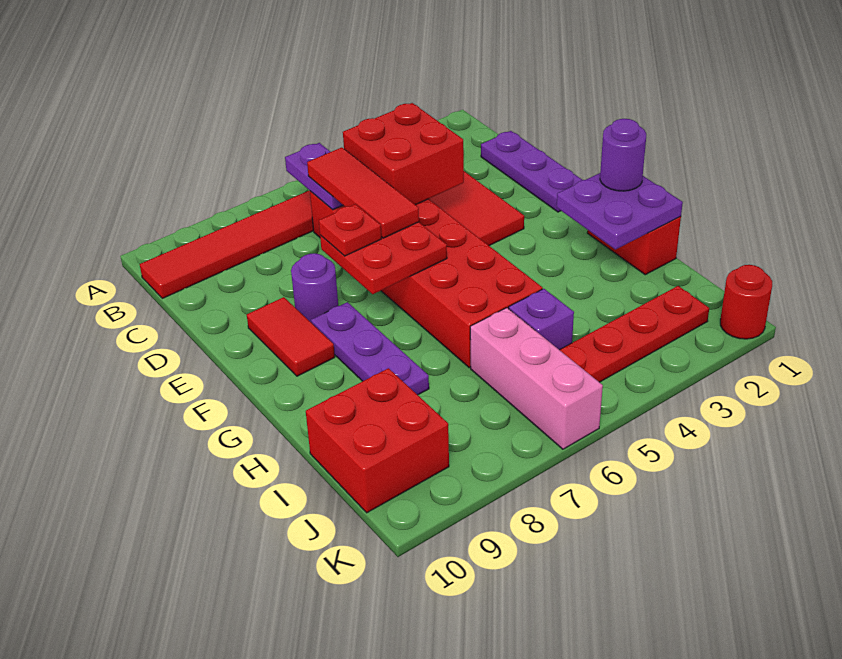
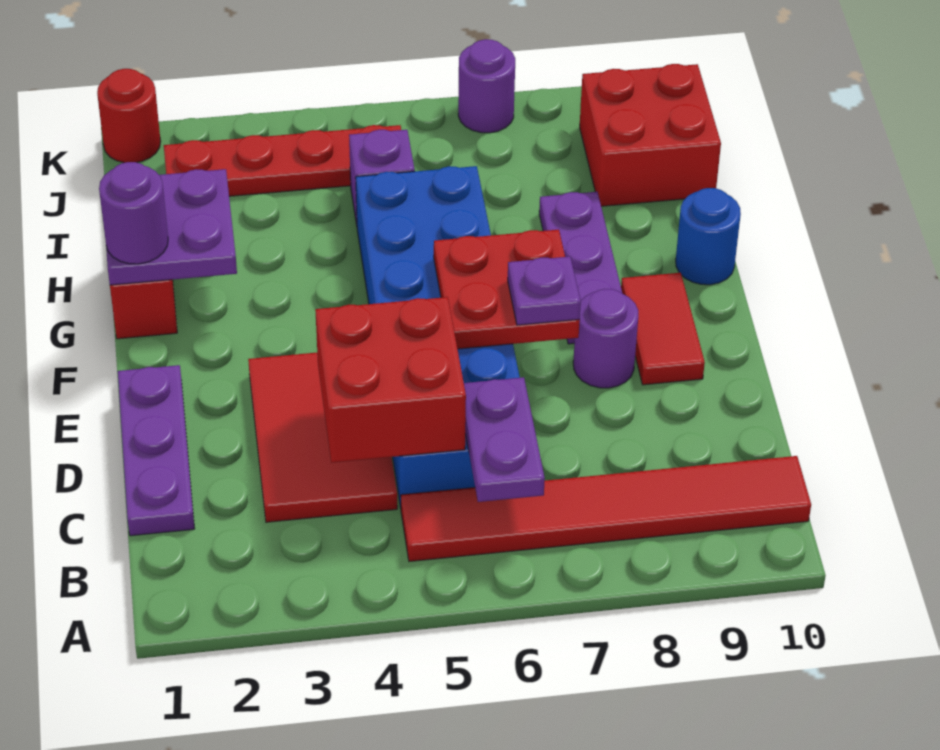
red 2x6 brick [310,191,543,367] -> blue 2x6 brick [356,166,520,508]
red 1x3 tile [307,147,419,238] -> none
red 1x1 plate [319,204,381,256] -> purple 1x1 plate [508,257,581,325]
none -> blue 1x1 round brick [676,188,741,285]
pink 1x3 brick [470,308,603,449] -> none
none -> purple 1x1 round brick [458,39,515,133]

